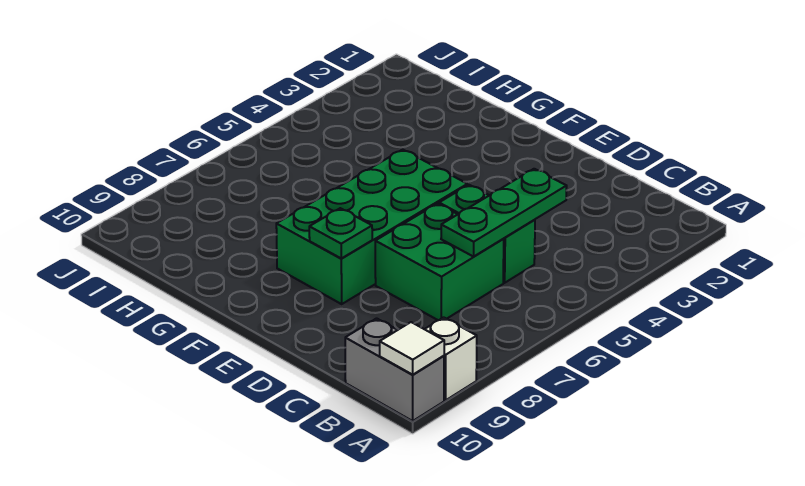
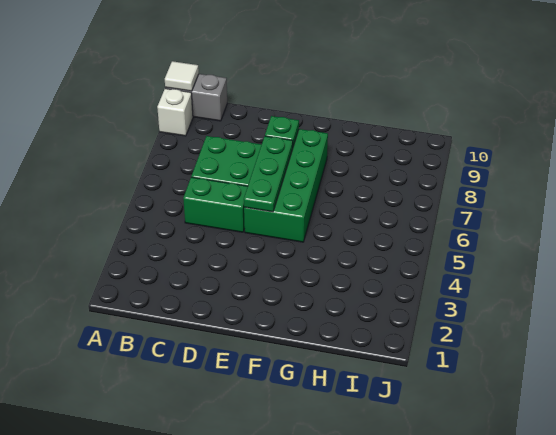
green 1x3 plate [441,169,567,257] -> green 1x3 plate moved to [244,136,293,212]

